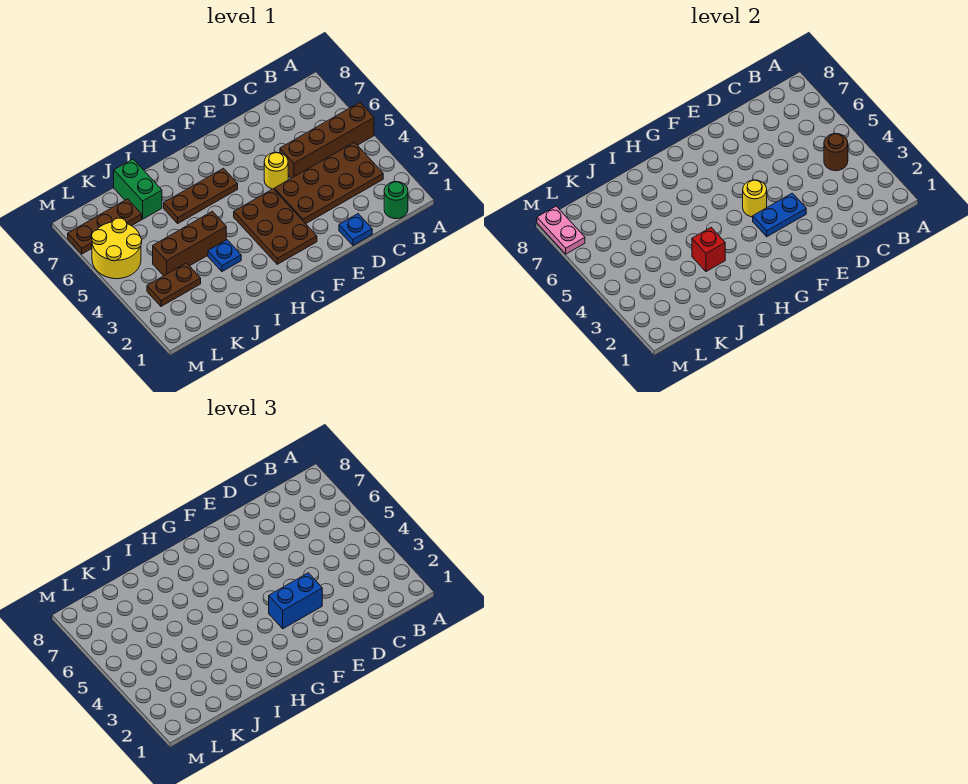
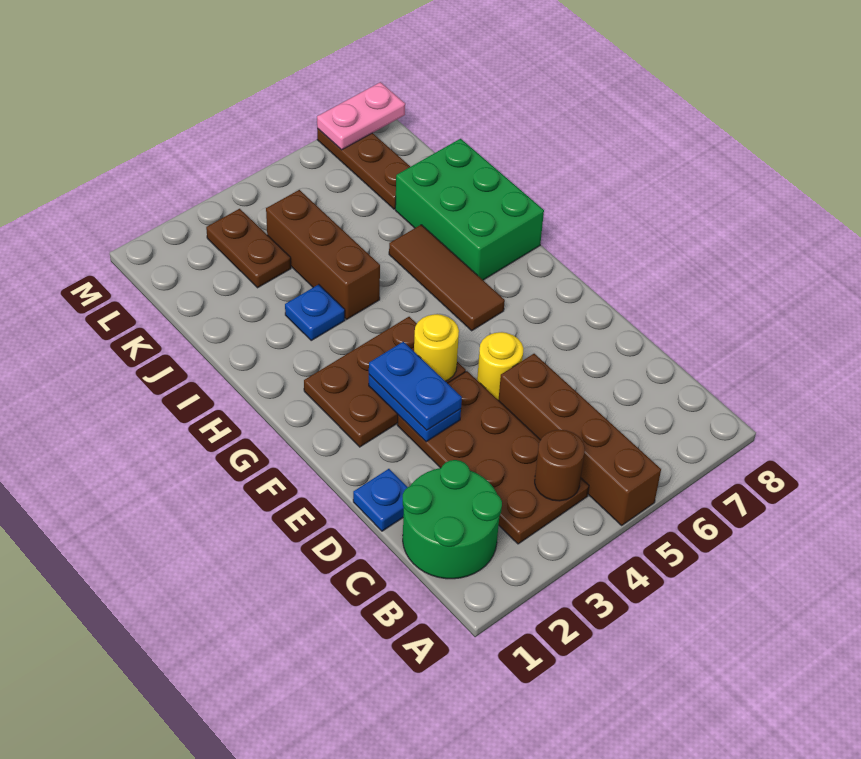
green 1x1 round brick [384,182,408,219] -> green 2x2 round brick [403,460,502,579]
blue 1x2 brick [269,573,322,629] -> blue 1x2 plate [369,342,462,430]
brown 1x3 plate [164,168,238,223] -> brown 1x3 tile [389,225,505,331]
red 1x1 brick [692,228,725,272] -> none
green 1x2 brick [114,159,162,219] -> green 2x3 brick [395,139,544,280]
yellow 2x2 round brick [92,218,142,279] -> none

